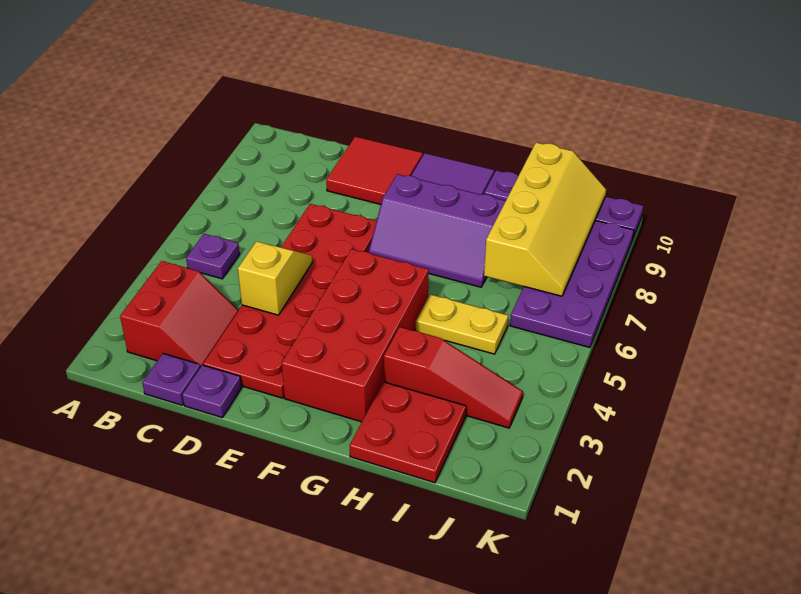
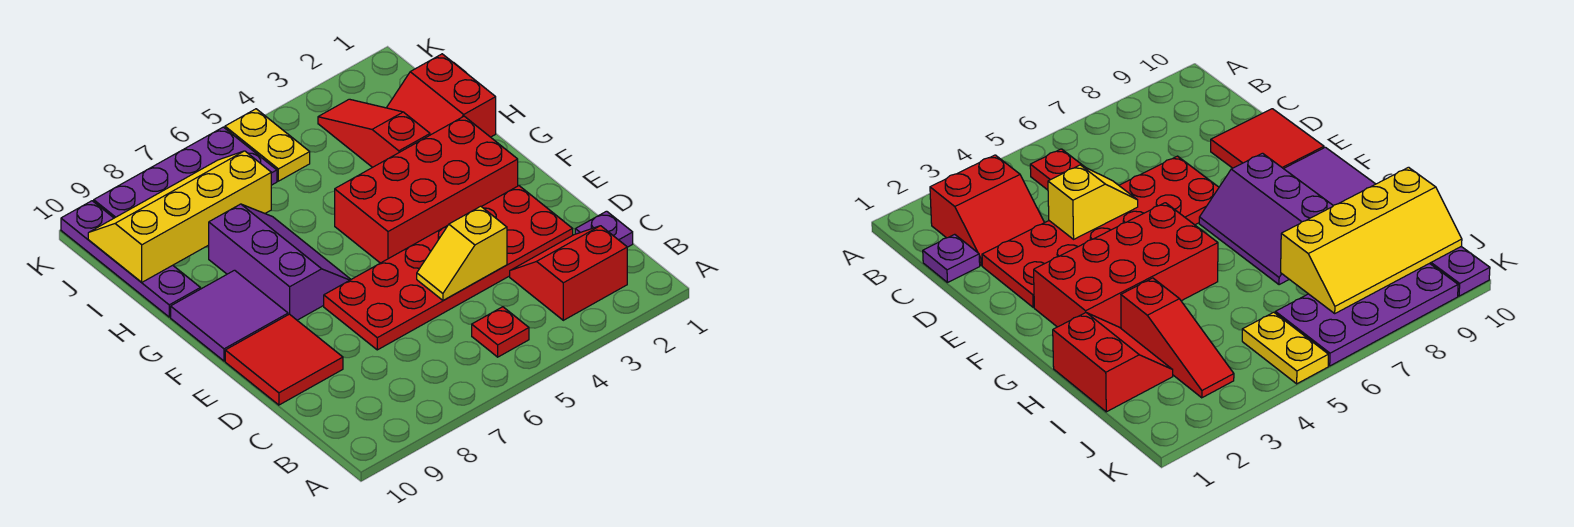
purple 1x1 plate [186,234,240,279] -> red 1x1 plate [472,307,529,357]
purple 1x1 plate [182,365,242,418] -> none
red 2x2 plate [349,382,466,483] -> red 2x2 slope [387,54,496,137]
yellow 1x2 plate [416,294,508,354] -> yellow 1x2 plate moved to [225,109,310,181]

